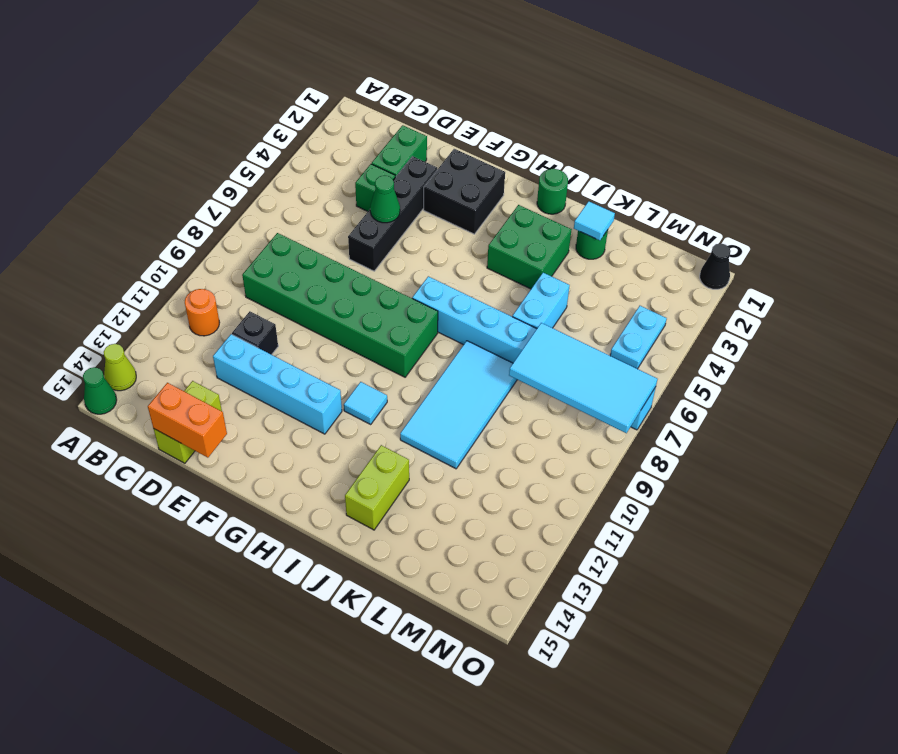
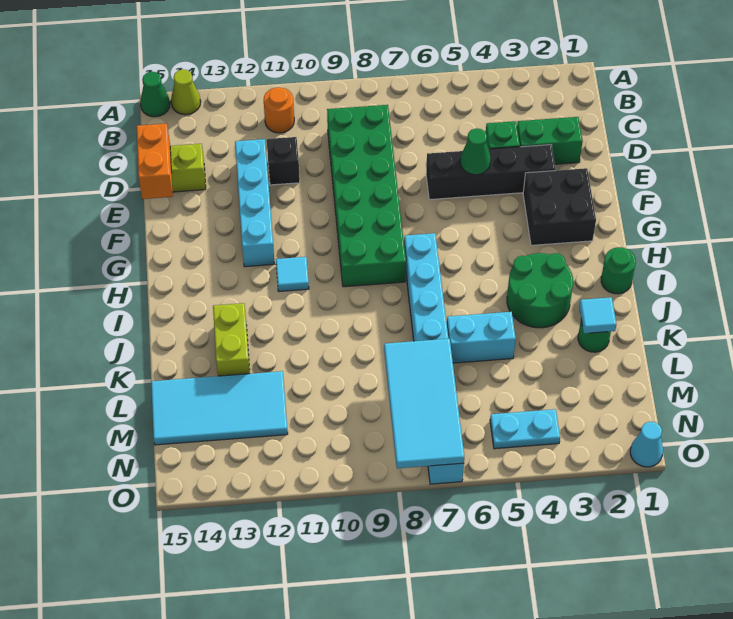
green 2x2 brick [487,205,572,289] -> green 2x2 round brick [507,253,573,328]
cyan 2x4 tile [400,341,517,469] -> cyan 2x4 tile moved to [151,371,288,445]
lime 1x2 brick [345,445,409,530] -> lime 1x2 brick turned to [213,303,250,376]
black 1x1 cone [700,243,731,289] -> cyan 1x1 cone [630,422,663,467]

